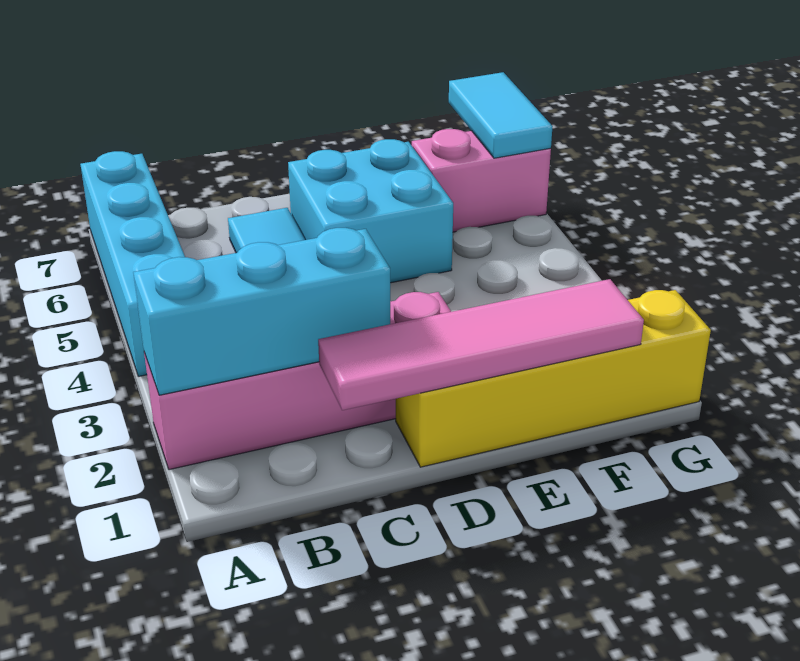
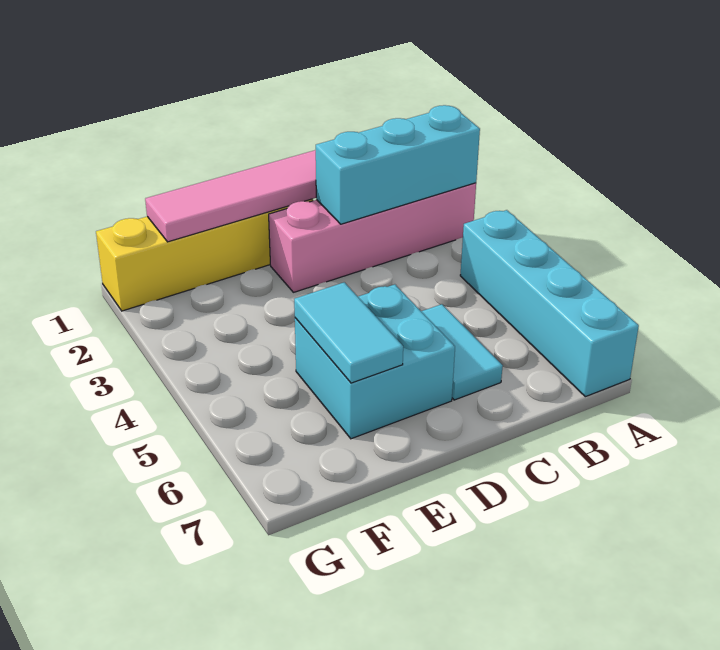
pink 1x2 brick [412,129,551,232] -> none
cyan 1x2 tile [449,72,553,158] -> cyan 1x2 tile moved to [294,282,403,383]

